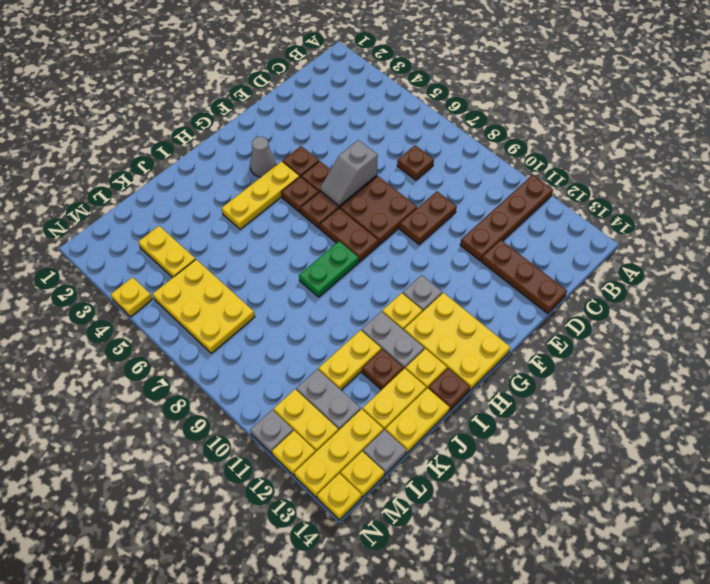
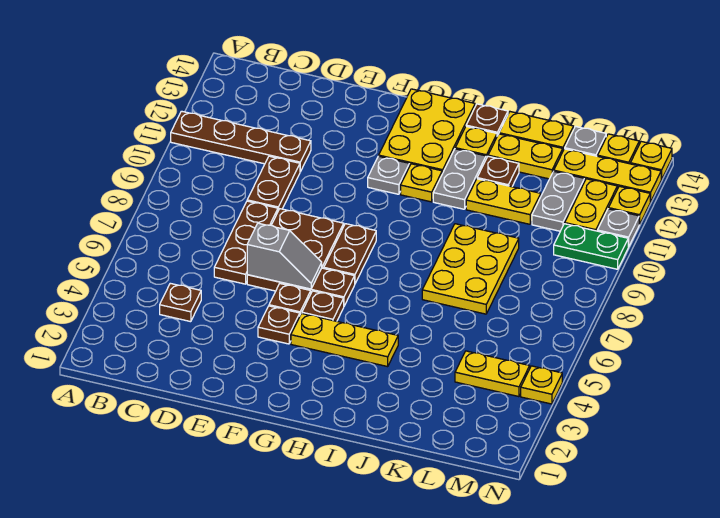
brown 1x1 plate [397,145,434,180] -> brown 1x1 plate moved to [160,283,201,322]
brown 1x2 plate [400,192,457,244] -> brown 1x2 plate turned to [247,156,300,211]
brown 1x3 plate [482,240,567,314] -> brown 1x3 plate moved to [214,201,278,284]
grey 1x1 cone [250,137,276,177] -> none
green 1x2 plate [299,241,359,297] -> green 1x2 plate moved to [554,224,628,269]
yellow 1x2 plate [138,226,196,278] -> yellow 1x2 plate turned to [455,351,530,397]
yellow 2x3 plate [153,259,255,353] -> yellow 2x3 plate moved to [422,224,519,314]

